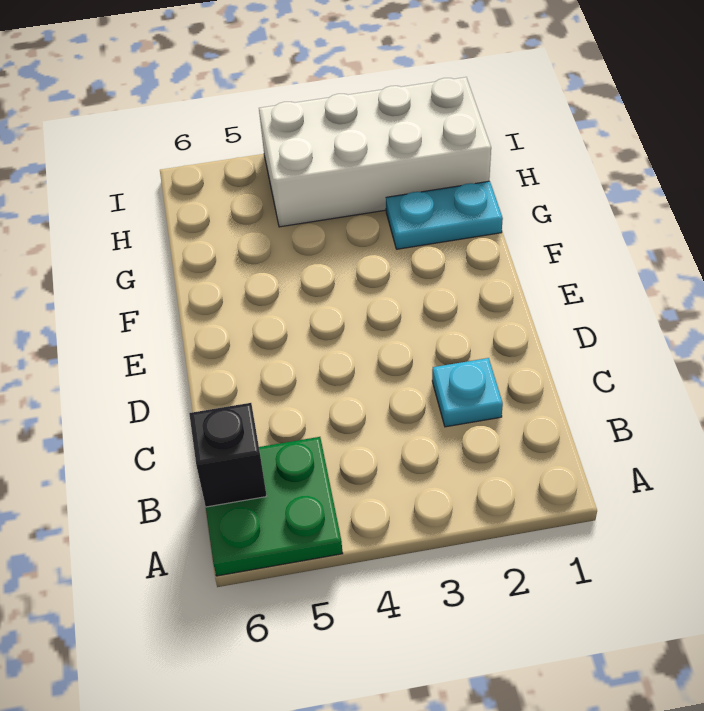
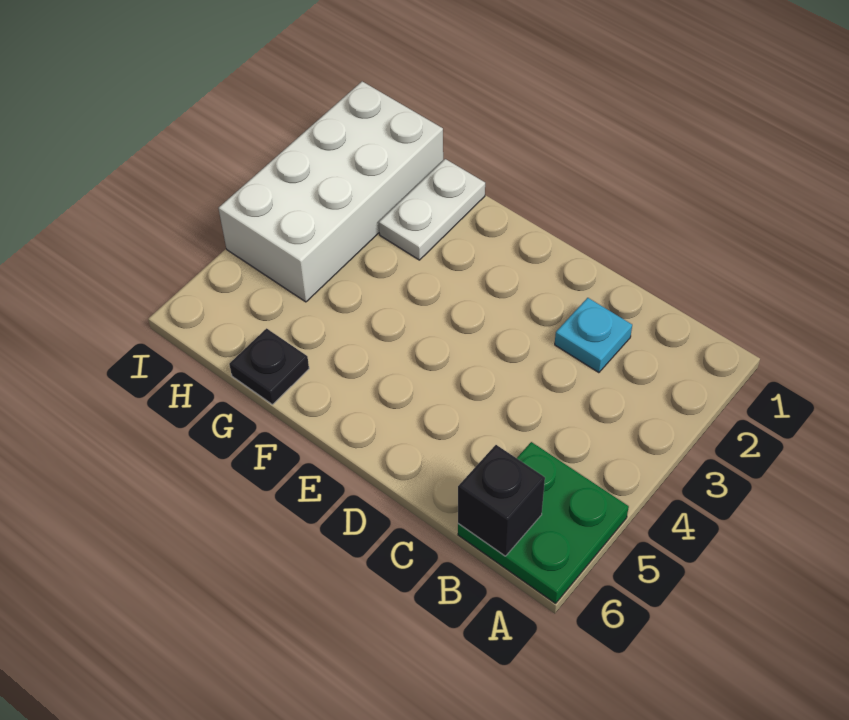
cyan 1x2 plate [386,181,503,249] -> white 1x2 plate [379,159,485,260]
none -> black 1x1 plate [229,328,309,404]

